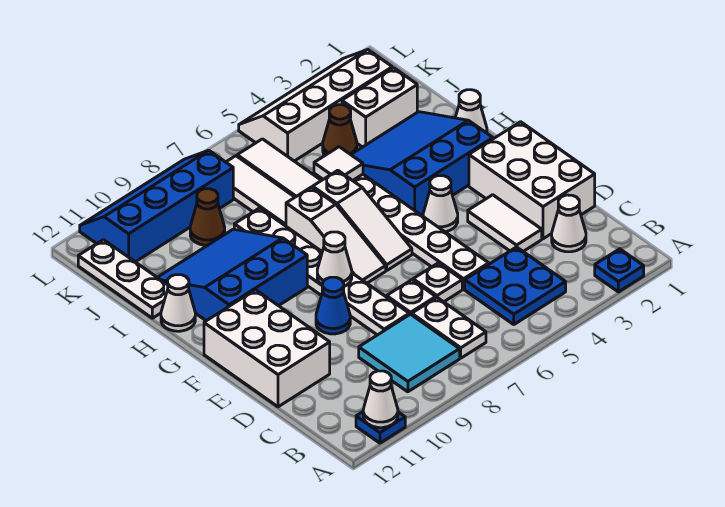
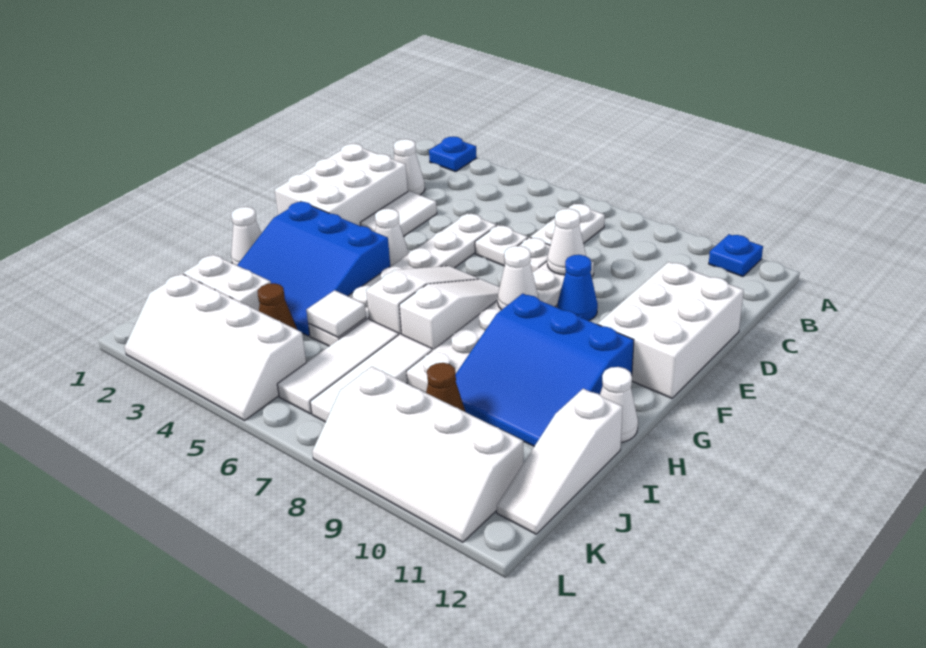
white 1x1 cone [363,371,398,428] -> white 1x1 cone moved to [547,209,586,275]
blue 2x2 plate [465,247,566,324] -> none
cyan 2x2 tile [359,314,460,392] -> none
white 1x3 plate [78,240,168,318] -> white 1x3 slope [497,389,623,534]
blue 2x4 slope [80,150,233,262] -> white 2x4 slope [312,367,523,542]

